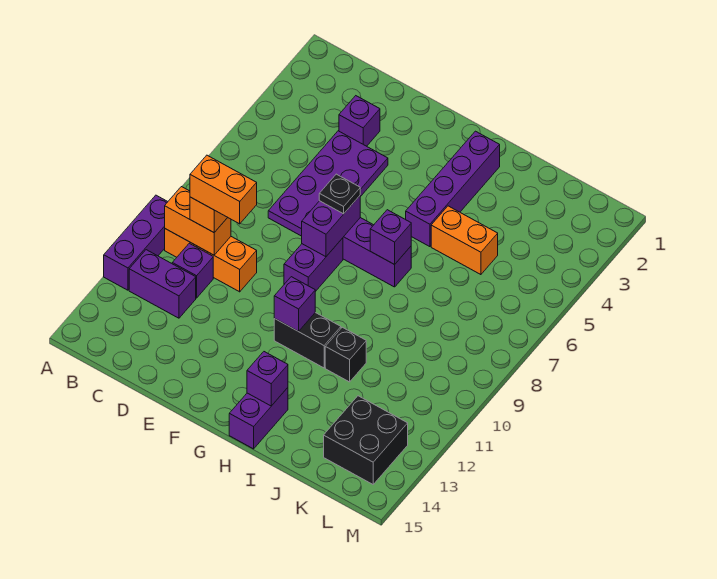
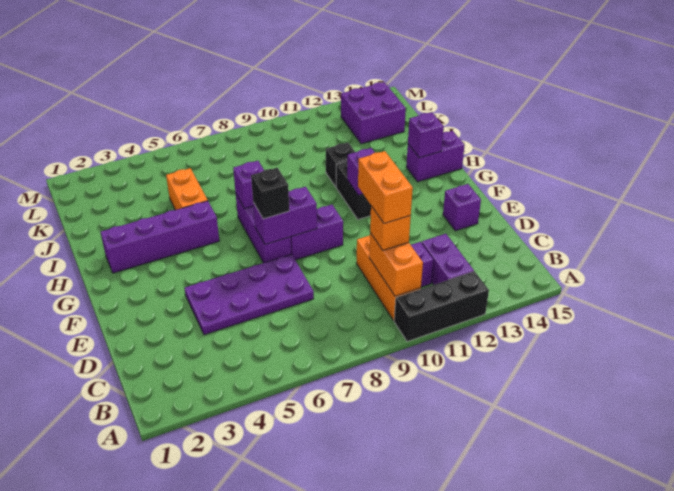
purple 1x3 brick [104,195,168,290] -> black 1x3 brick [394,271,489,342]
purple 1x1 brick [339,96,380,146] -> purple 1x1 brick moved to [443,184,481,231]
black 1x1 plate [319,174,360,214] -> black 1x1 brick [251,168,289,219]
black 2x2 brick [324,396,408,484] -> purple 2x2 brick [341,82,406,144]

